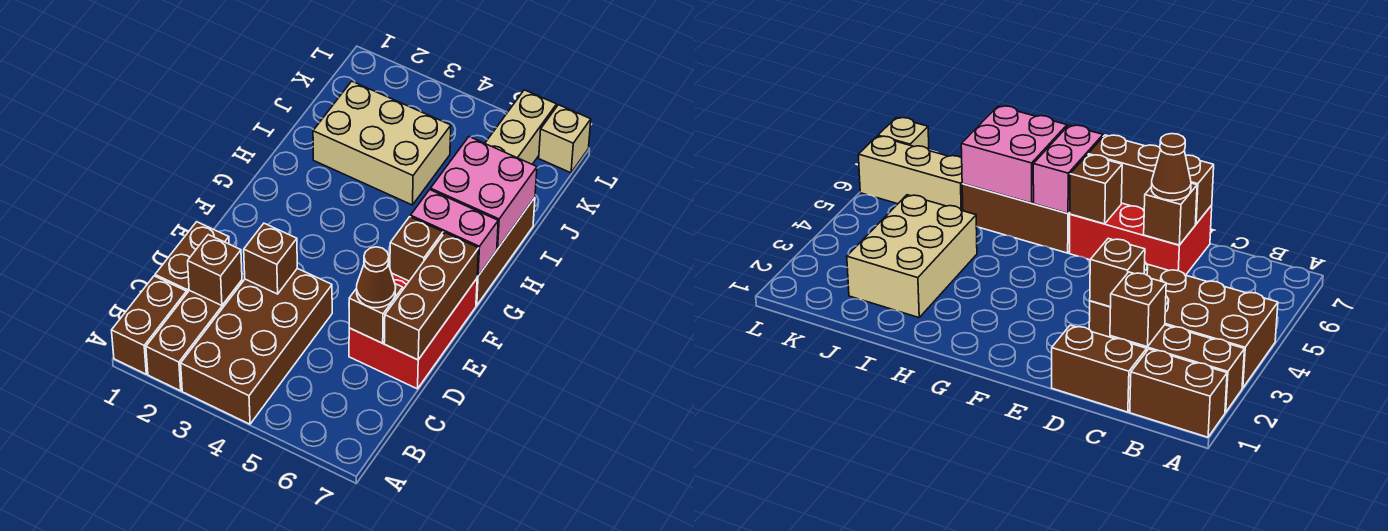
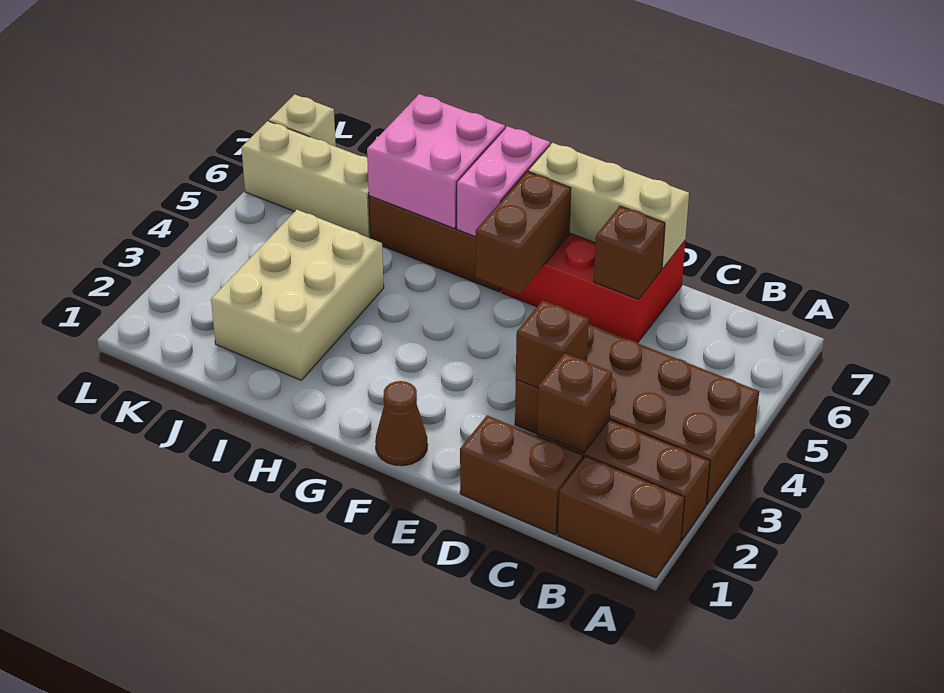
brown 1x1 cone [357,247,396,308] -> brown 1x1 cone moved to [375,381,428,466]
brown 1x3 brick [384,233,479,360] -> tan 1x3 brick [528,143,689,268]
brown 1x1 brick [390,217,443,281] -> brown 1x2 brick [476,172,571,294]

